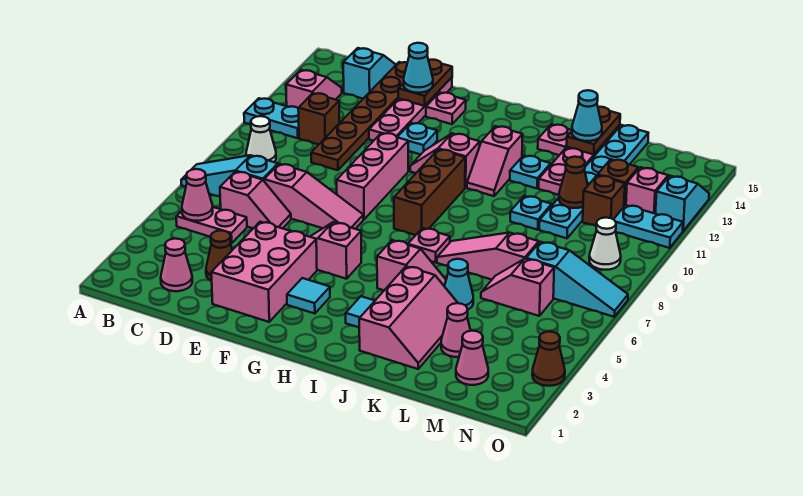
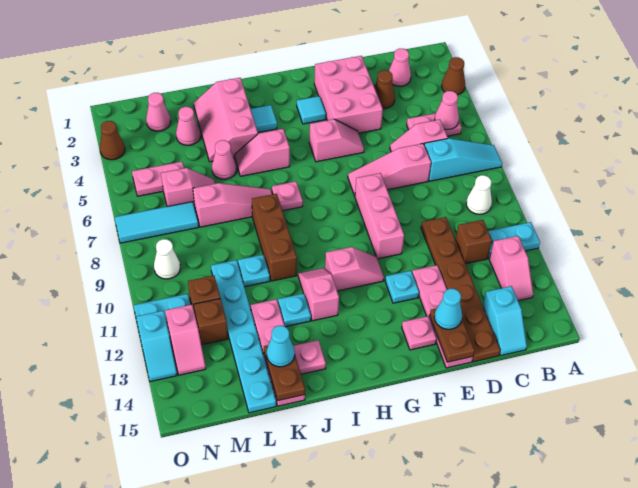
brown 1x3 brick [394,149,465,235] -> brown 1x3 brick moved to [252,194,297,281]
cyan 1x1 cone [444,259,473,309] -> pink 1x1 cone [212,140,237,179]
brown 1x1 cone [559,157,588,208] -> brown 1x1 cone moved to [442,57,465,95]
none -> pink 1x2 plate [132,162,184,196]
cyan 1x3 slope [526,242,628,317] -> cyan 1x3 tile [115,202,199,243]

